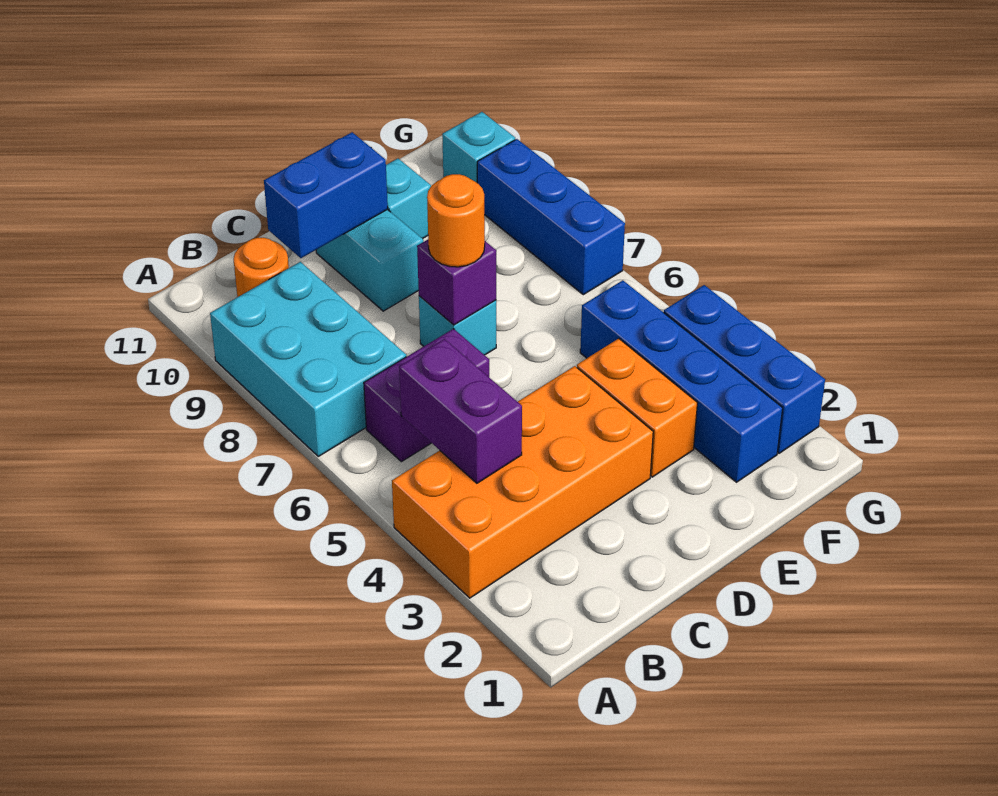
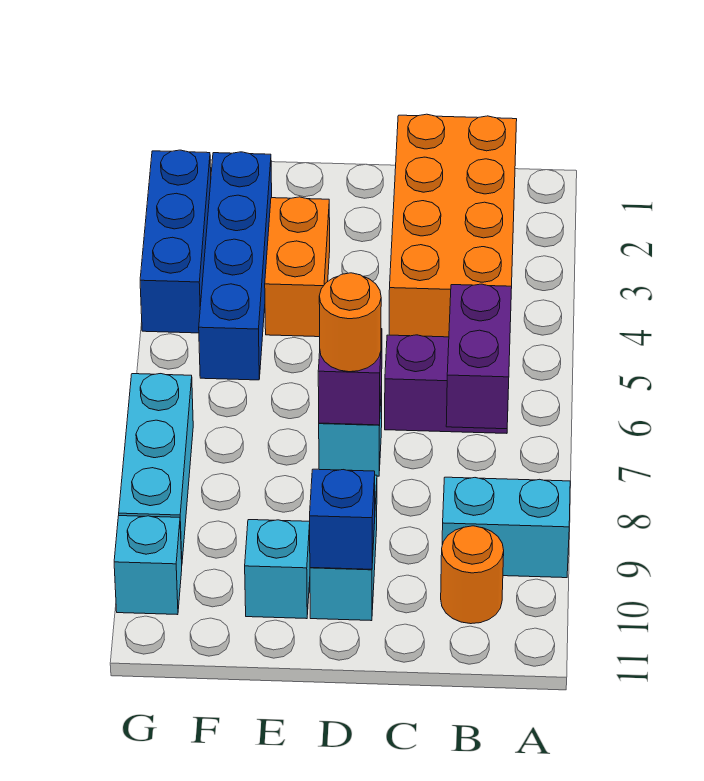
orange 2x4 brick [392,366,653,598] -> orange 2x4 brick turned to [389,114,517,337]
cyan 2x3 brick [210,262,406,456] -> cyan 1x2 brick [442,477,570,578]
purple 1x2 brick [399,339,522,483] -> purple 1x2 brick moved to [446,284,512,429]
blue 1x2 brick [264,132,388,258] -> blue 1x1 brick [310,469,375,569]
blue 1x3 brick [477,139,625,295] -> cyan 1x3 brick [119,374,193,559]

